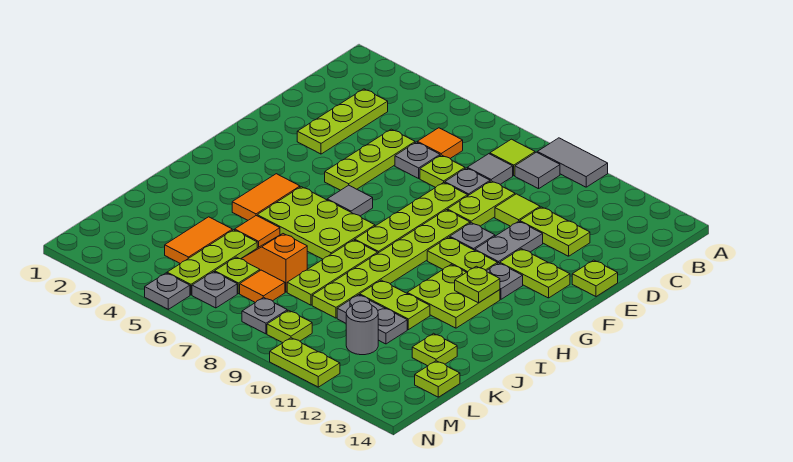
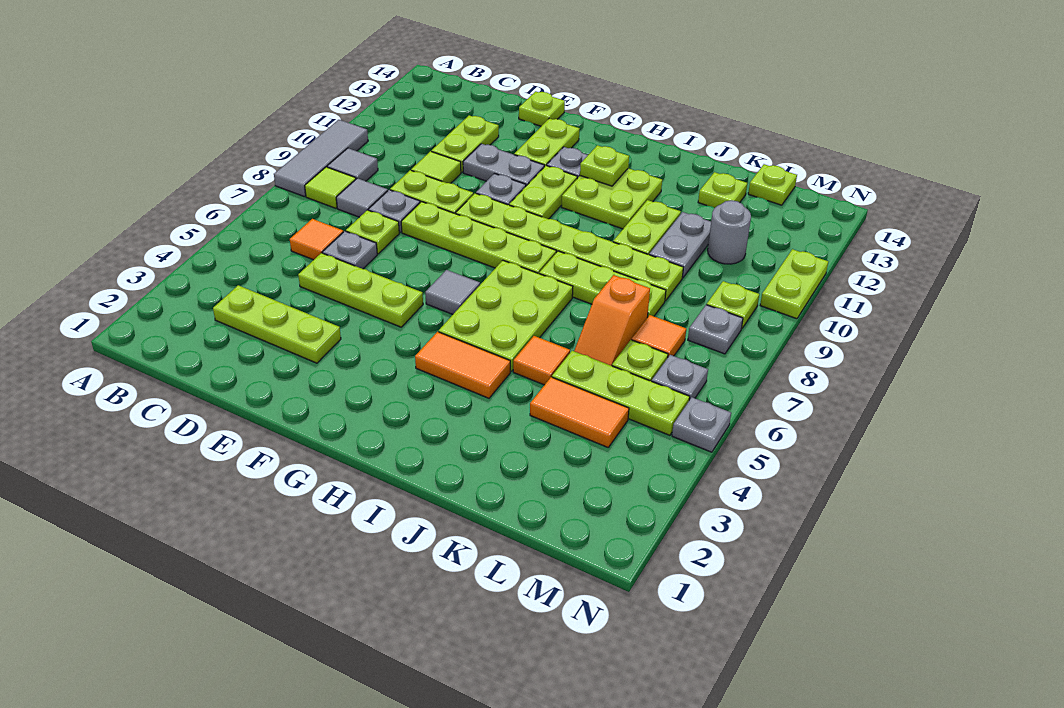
grey 1x2 tile [537,138,608,187] -> grey 1x3 tile [274,120,368,197]

